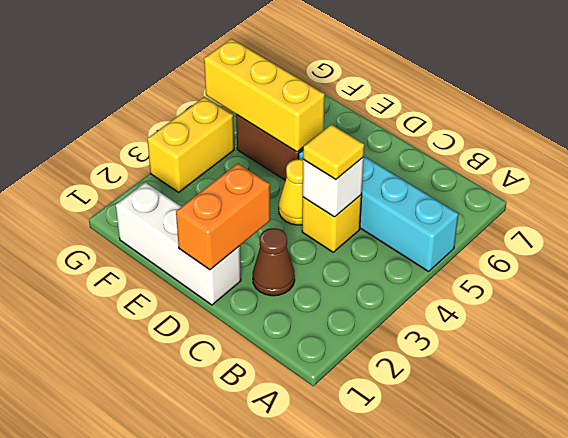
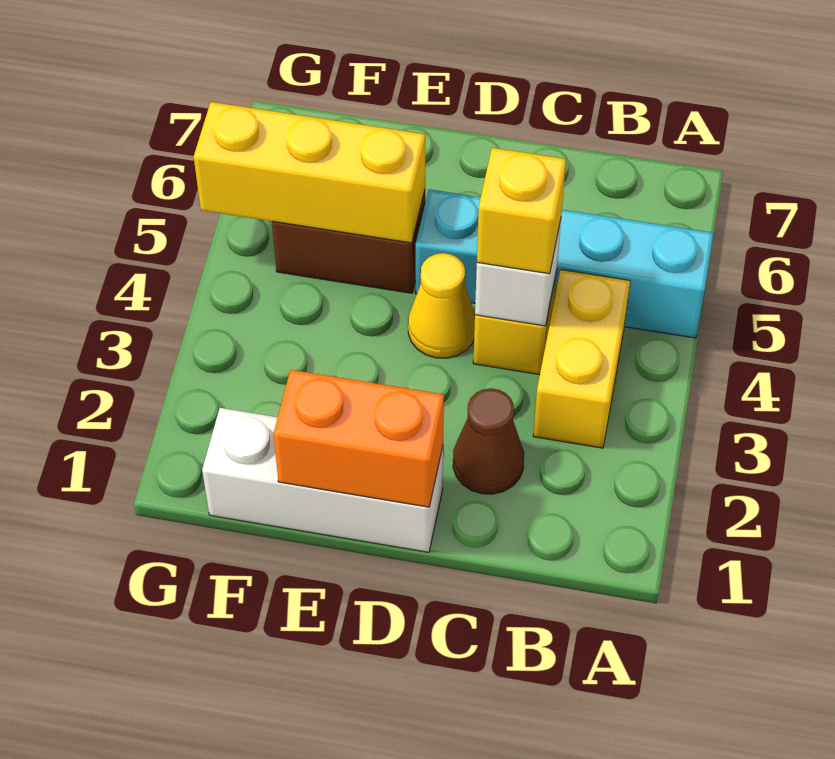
yellow 1x1 tile [303,125,364,179] -> yellow 1x1 brick [477,148,566,274]
orange 1x2 brick [176,164,270,270] -> orange 1x2 brick turned to [274,370,444,507]
yellow 1x2 brick [147,97,234,192] -> yellow 1x2 brick moved to [533,270,630,448]

